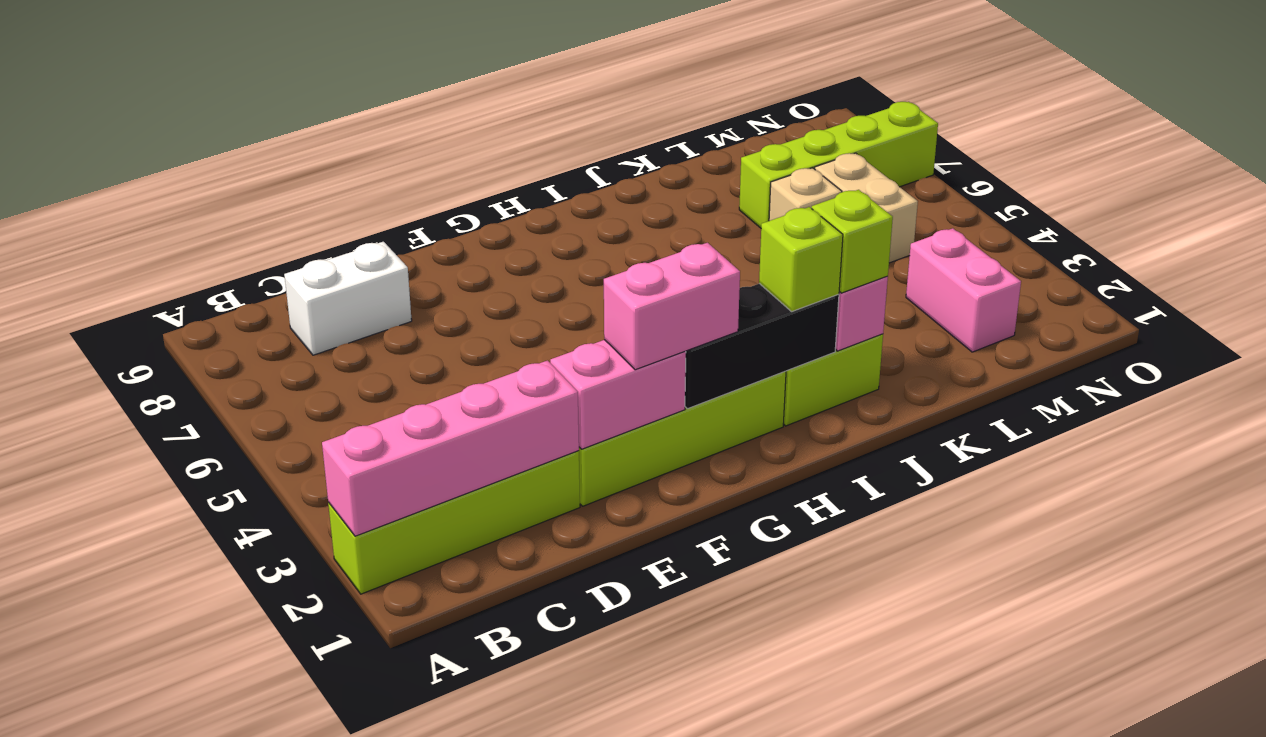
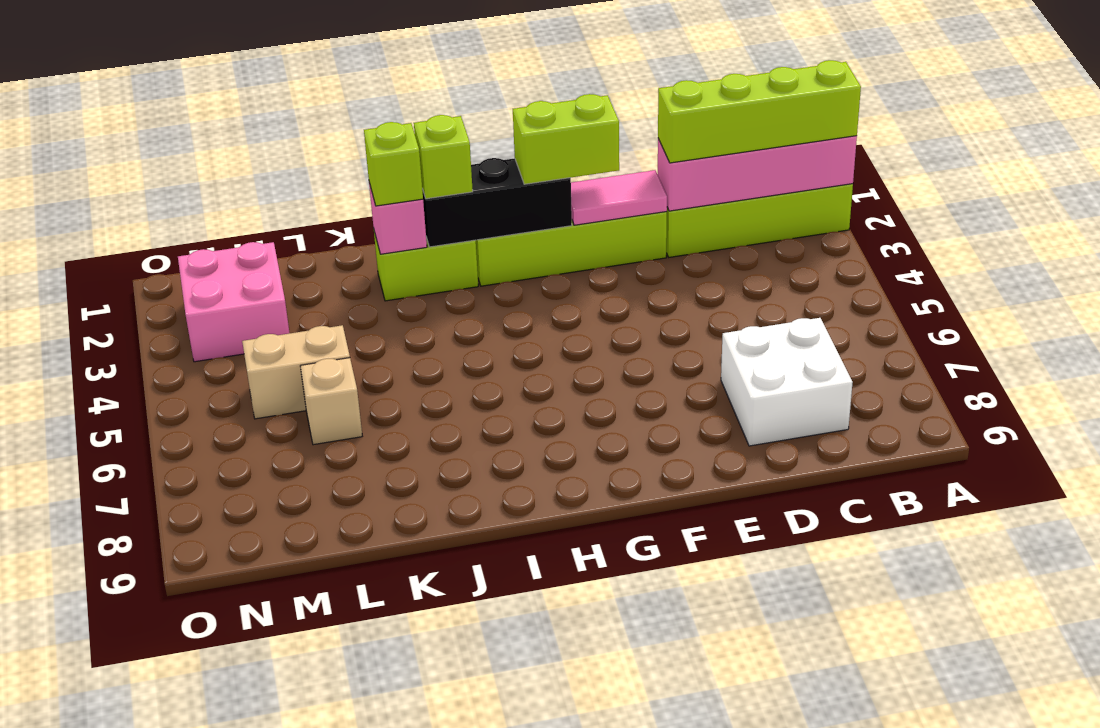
white 1x2 brick [284,242,412,355] -> white 2x2 brick [721,318,853,446]
pink 1x2 brick [550,340,686,449] -> pink 1x2 tile [571,170,667,225]
pink 1x2 brick [604,243,740,370] -> lime 1x2 brick [513,94,619,184]
lime 1x4 brick [739,102,938,228] -> lime 1x4 brick moved to [658,60,861,163]
pink 1x2 brick [906,228,1021,352] -> pink 2x2 brick [178,242,289,362]
tan 1x2 brick [815,153,918,263] -> tan 1x2 brick turned to [242,325,350,419]

